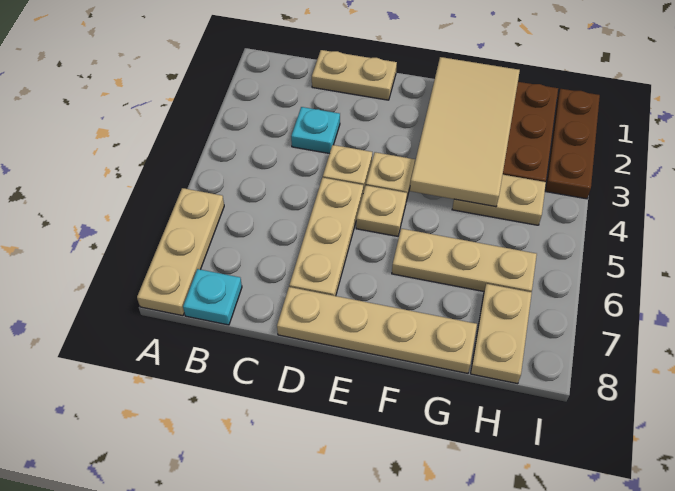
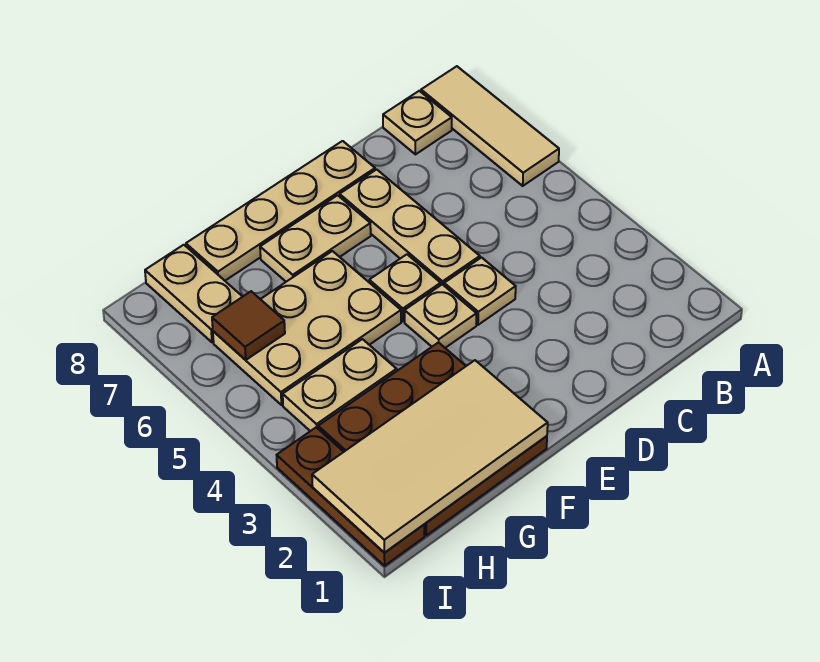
tan 1x3 plate [137,188,224,316] -> tan 1x3 tile [421,66,559,186]
cyan 1x1 plate [183,269,242,325] -> tan 1x1 plate [383,91,452,154]
tan 1x2 plate [312,50,397,100] -> tan 1x2 plate moved to [260,195,371,282]
cyan 1x1 plate [291,107,340,154] -> none
tan 2x4 tile [410,57,520,207] -> tan 2x4 tile turned to [312,360,548,553]
tan 1x3 plate [392,229,537,292] -> tan 2x3 plate [213,251,401,405]
none -> brown 1x1 tile [212,291,285,360]

